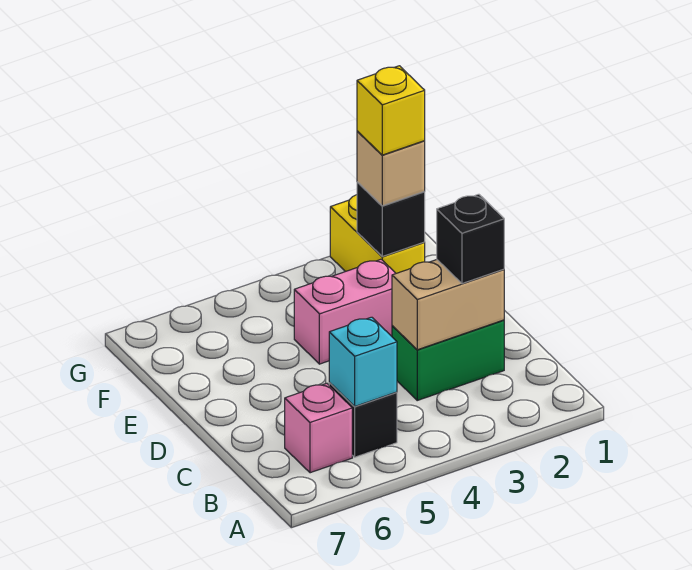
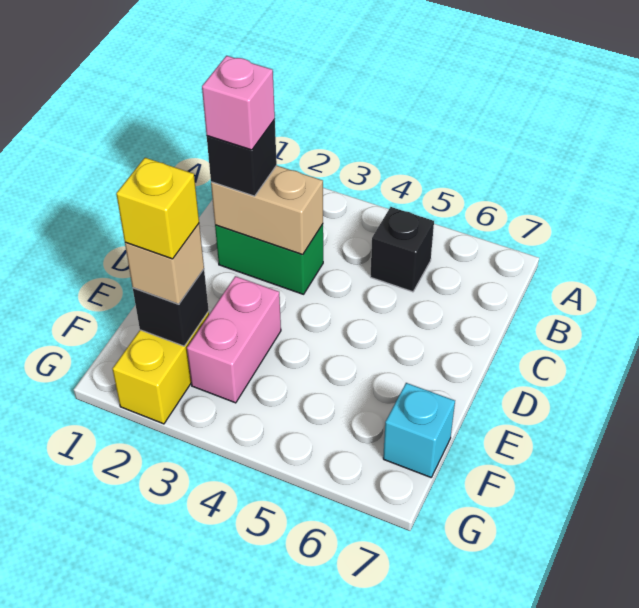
cyan 1x1 brick [329,317,397,407] -> cyan 1x1 brick moved to [383,383,455,477]
pink 1x1 brick [285,383,352,473] -> pink 1x1 brick moved to [202,56,275,150]
pink 1x2 brick [294,259,396,364] -> pink 1x2 brick turned to [187,276,281,403]

